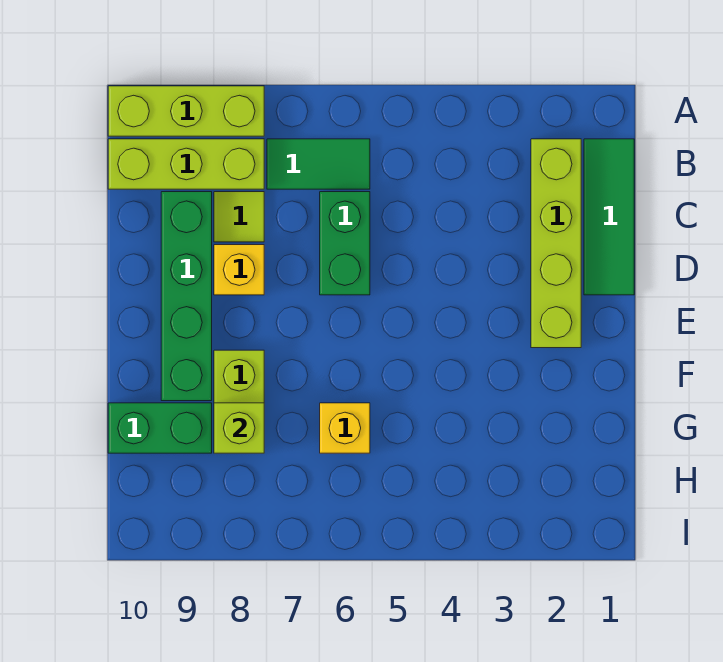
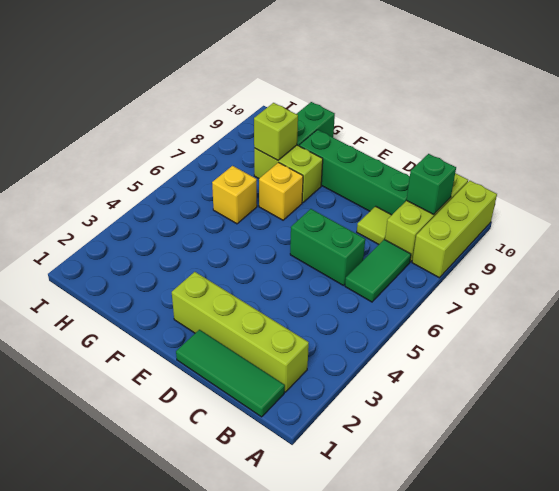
none -> green 1x1 brick [407,154,456,215]
yellow 1x1 brick [214,245,264,295] -> yellow 1x1 brick moved to [259,163,303,220]

